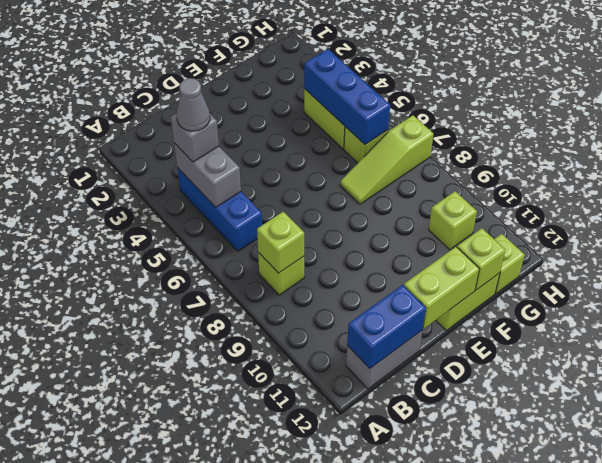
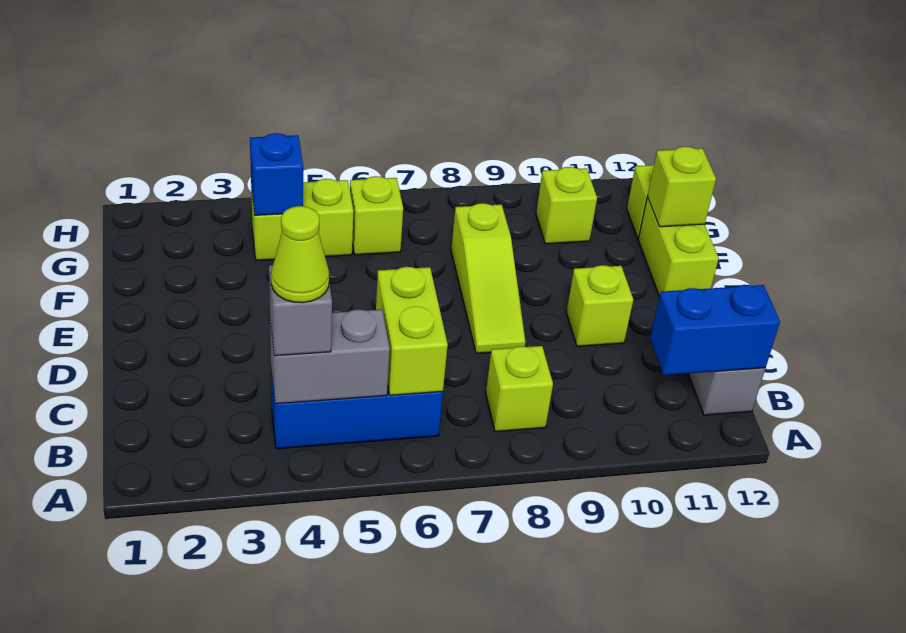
grey 1x1 cone [177,78,210,131] -> lime 1x1 cone [271,206,329,303]
lime 1x1 brick [257,212,304,273] -> lime 1x1 brick moved to [566,265,633,346]
blue 1x2 brick [347,285,426,368] -> blue 1x2 brick turned to [650,285,780,375]
lime 1x2 brick [404,247,479,328] -> lime 1x2 brick moved to [376,267,448,395]
lime 1x3 slope [340,115,433,204] -> lime 1x3 slope moved to [451,203,525,353]
blue 1x3 brick [304,49,390,145] -> blue 1x1 brick [250,133,303,215]

